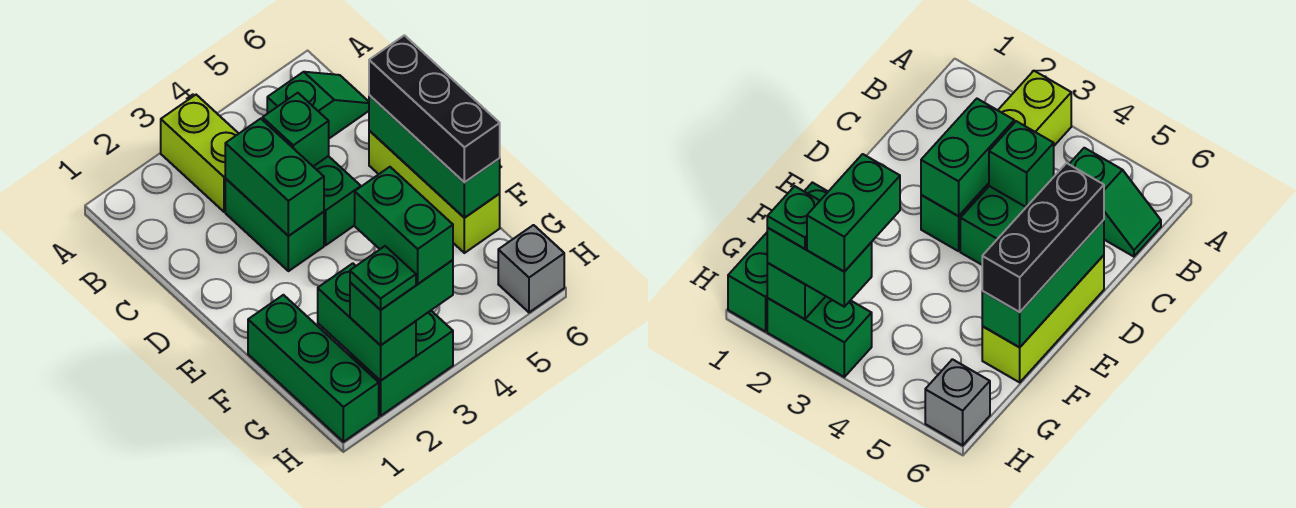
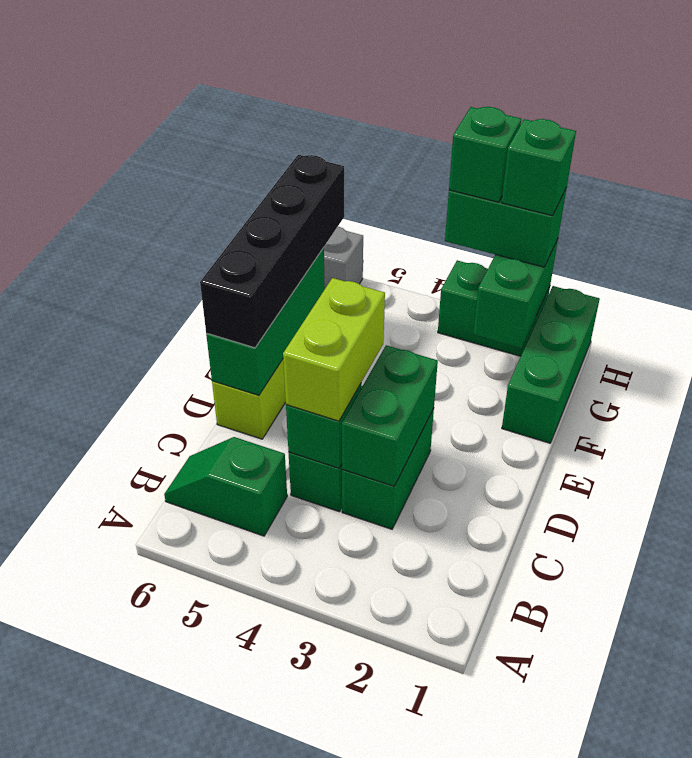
lime 1x2 brick [161,95,239,212] -> lime 1x2 brick moved to [283,278,385,421]
black 1x3 brick [369,35,500,183] -> black 1x4 brick [200,155,344,348]
green 1x2 brick [355,167,453,284] -> green 1x1 brick [449,107,521,202]
green 1x1 plate [350,246,416,310] -> green 1x1 brick [501,119,576,216]

